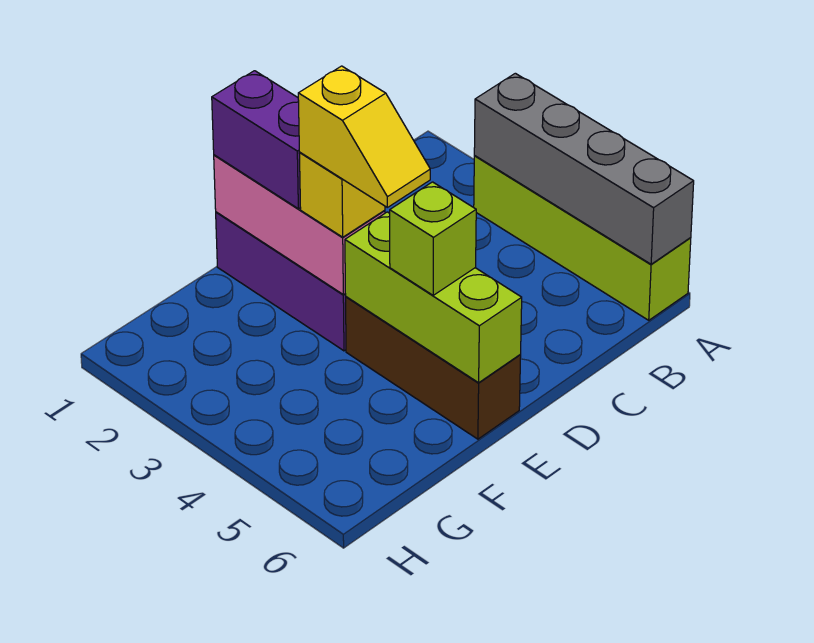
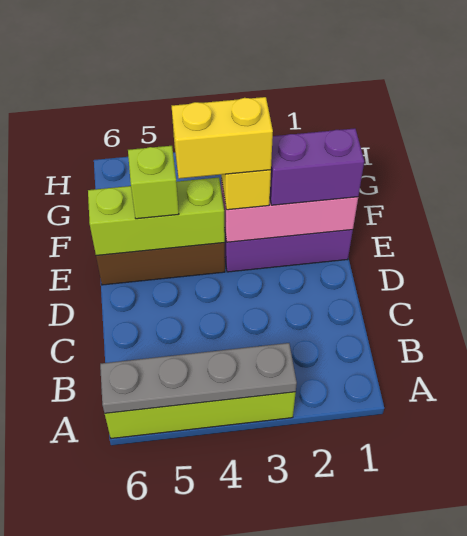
grey 1x4 brick [474,73,694,264] -> grey 1x4 plate [100,343,297,413]
yellow 1x2 slope [298,66,430,207] -> yellow 1x2 brick [172,97,273,179]

